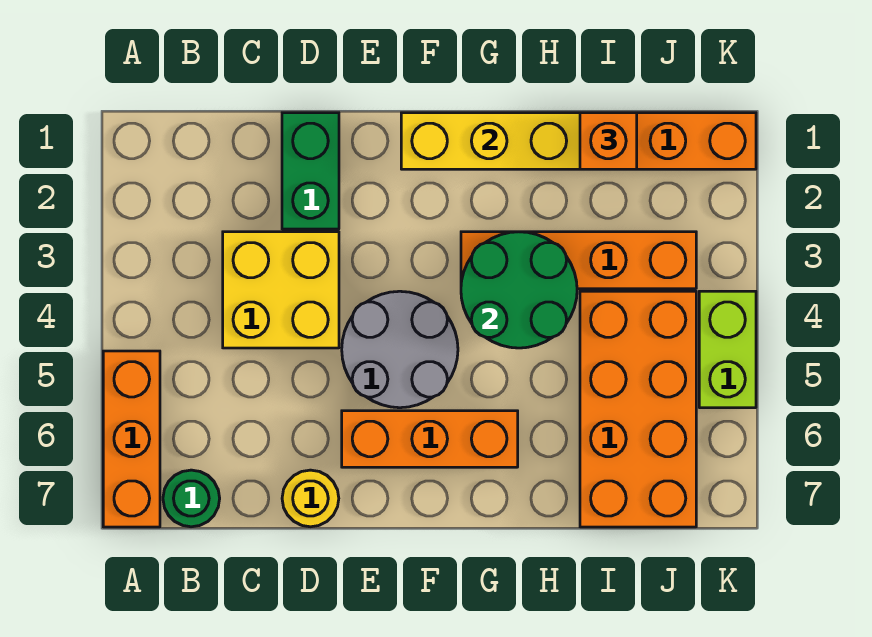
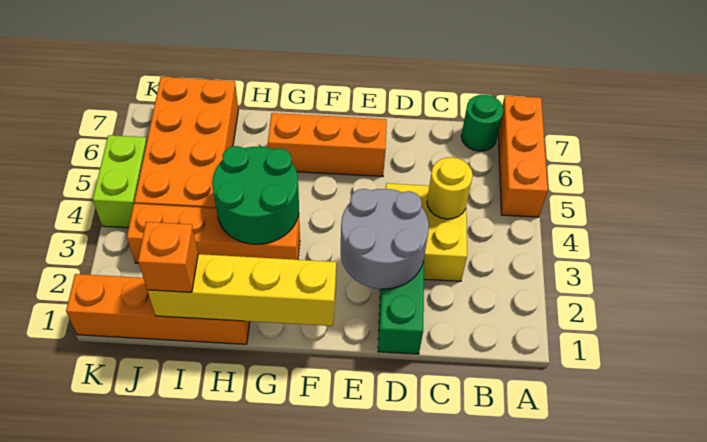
yellow 1x1 round brick [282,470,339,527] -> yellow 1x1 round brick moved to [427,157,473,219]
grey 2x2 round brick [342,291,458,408] -> grey 2x2 round brick moved to [341,189,429,289]

